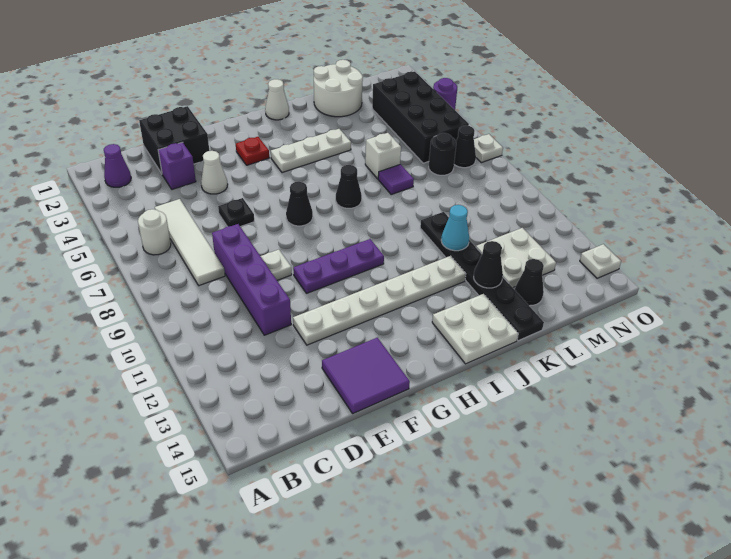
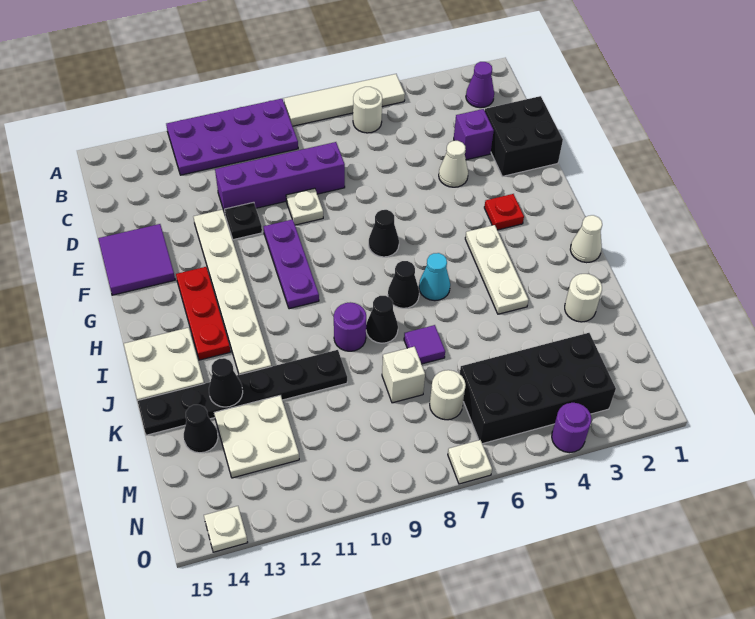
none -> purple 2x4 plate [166,99,298,175]
white 1x4 tile [155,199,225,286] -> white 1x4 tile moved to [284,74,405,126]
black 1x1 plate [218,198,254,227] -> black 1x1 plate moved to [225,202,262,240]
none -> red 1x3 plate [176,267,230,360]
none -> purple 1x1 round brick [334,302,366,351]
white 2x2 round brick [314,60,363,117] -> white 1x1 round brick [565,274,602,322]
white 1x1 brick [365,133,401,179] -> white 1x1 brick moved to [382,347,425,403]
cyan 1x1 cone [441,205,469,251] -> cyan 1x1 cone moved to [419,253,450,301]
black 1x1 round brick [429,133,456,175] -> white 1x1 round brick [430,370,466,420]
black 1x1 cone [454,126,476,168] -> black 1x1 cone moved to [366,296,398,343]

